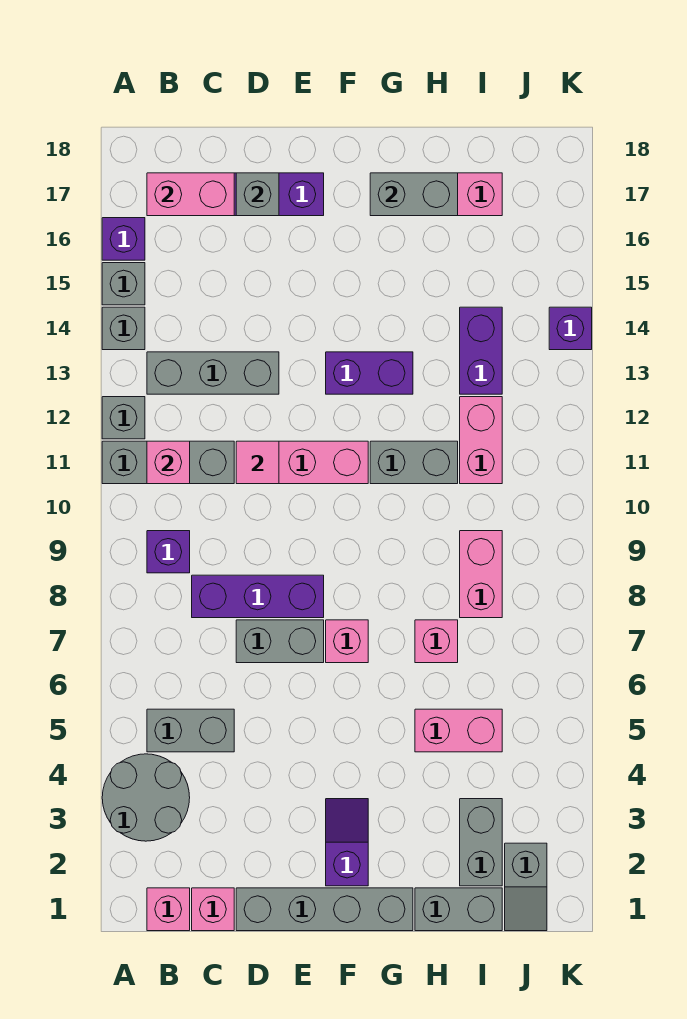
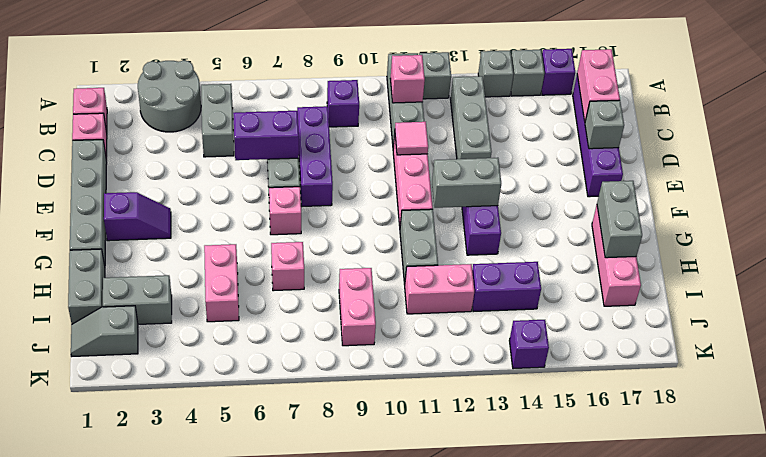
none -> purple 1x2 brick [233,111,299,160]
none -> grey 1x2 brick [432,158,501,208]
pink 1x2 brick [460,531,502,618] -> pink 1x2 brick turned to [339,268,376,346]

